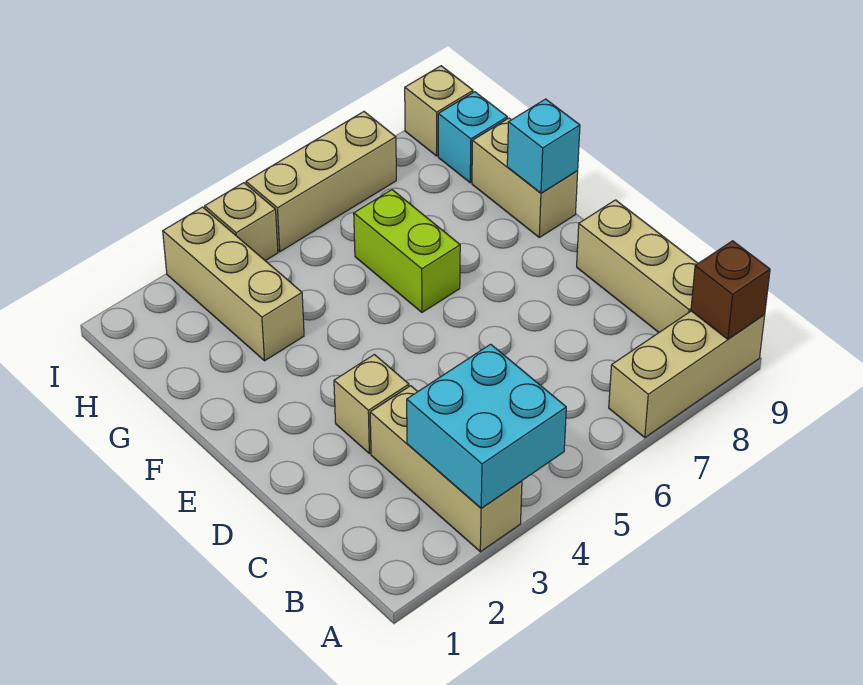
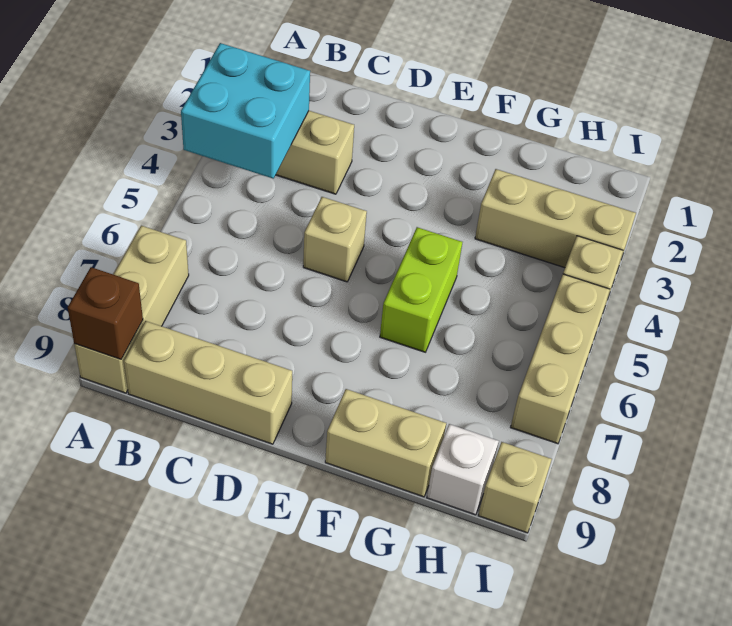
tan 1x1 brick [334,355,409,454] -> tan 1x1 brick moved to [303,197,367,282]
lime 1x2 brick [354,190,460,312] -> lime 1x2 brick turned to [380,227,462,352]
cyan 1x1 brick [507,99,580,193] -> none
cyan 1x1 brick [438,92,507,183] -> white 1x1 brick [427,424,499,515]

